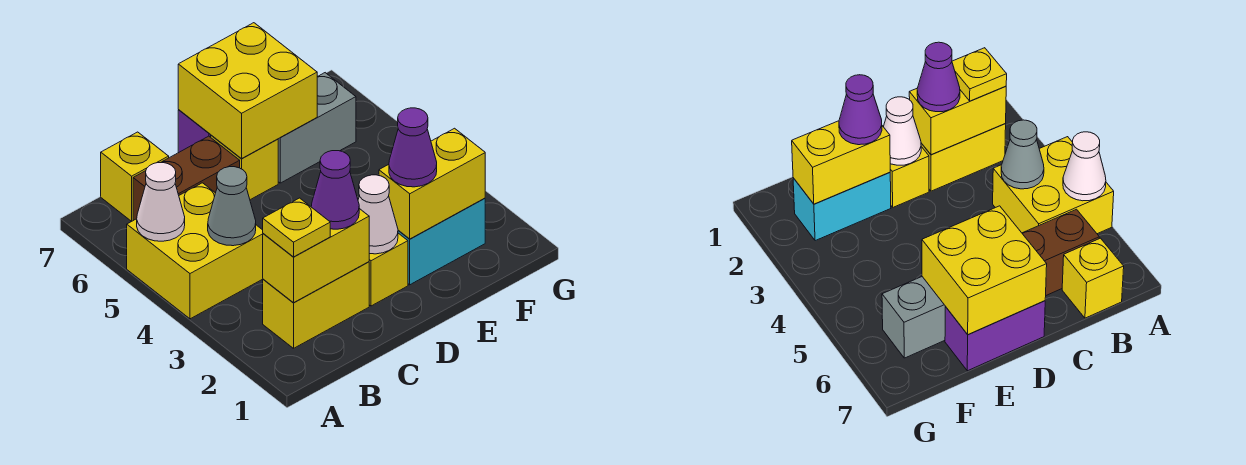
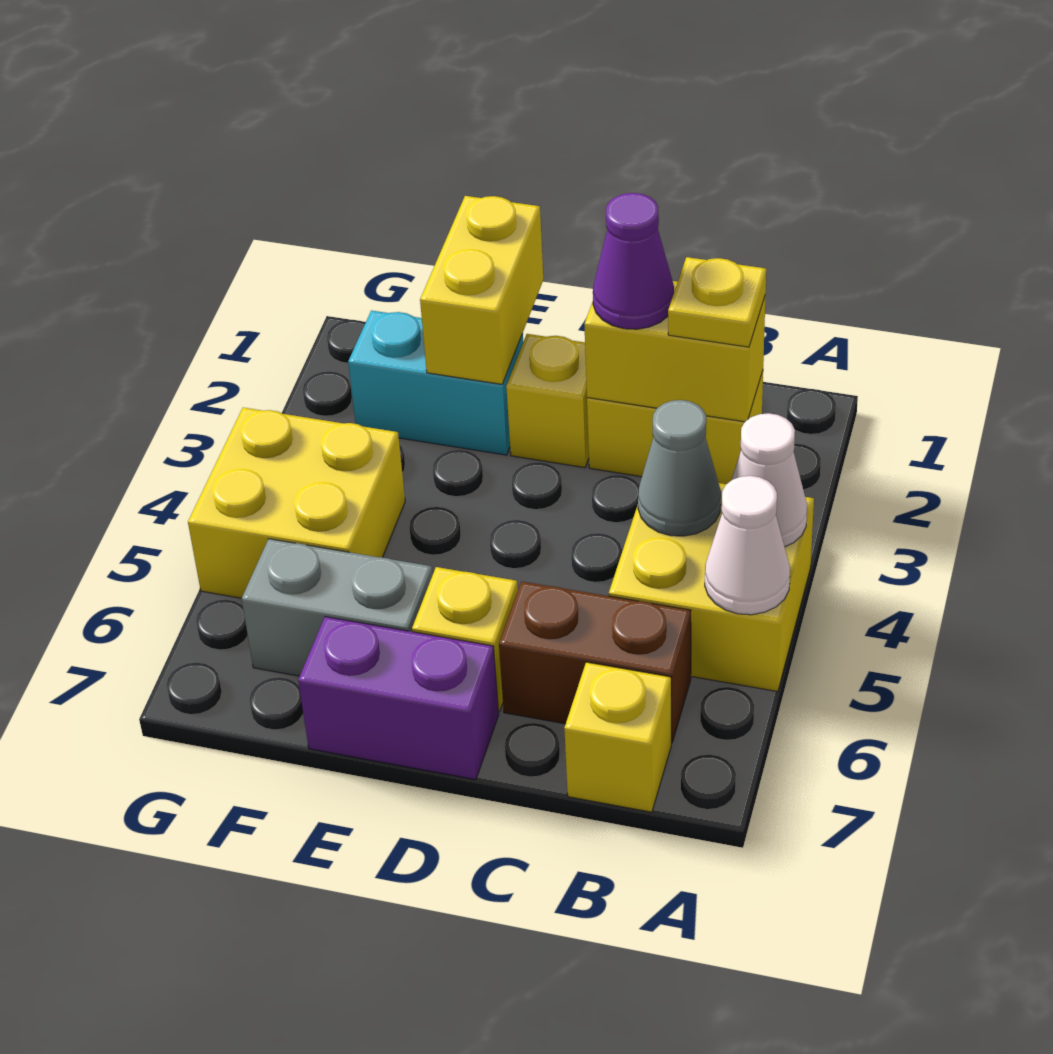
white 1x1 cone [358,175,398,254] -> white 1x1 cone moved to [731,413,807,547]
yellow 2x2 brick [178,23,317,159] -> yellow 2x2 brick moved to [188,408,405,598]
yellow 1x2 brick [379,128,485,239] -> yellow 1x2 brick turned to [420,196,543,384]
purple 1x1 cone [389,108,437,187] -> none

